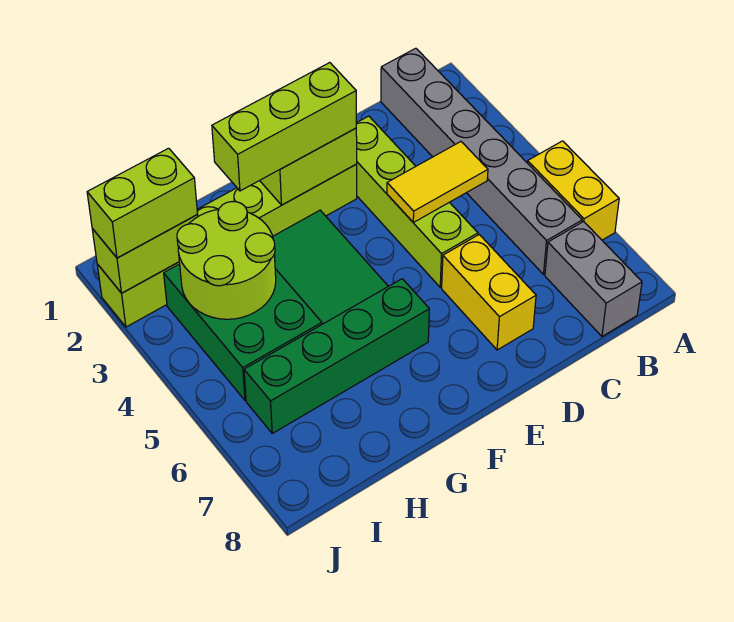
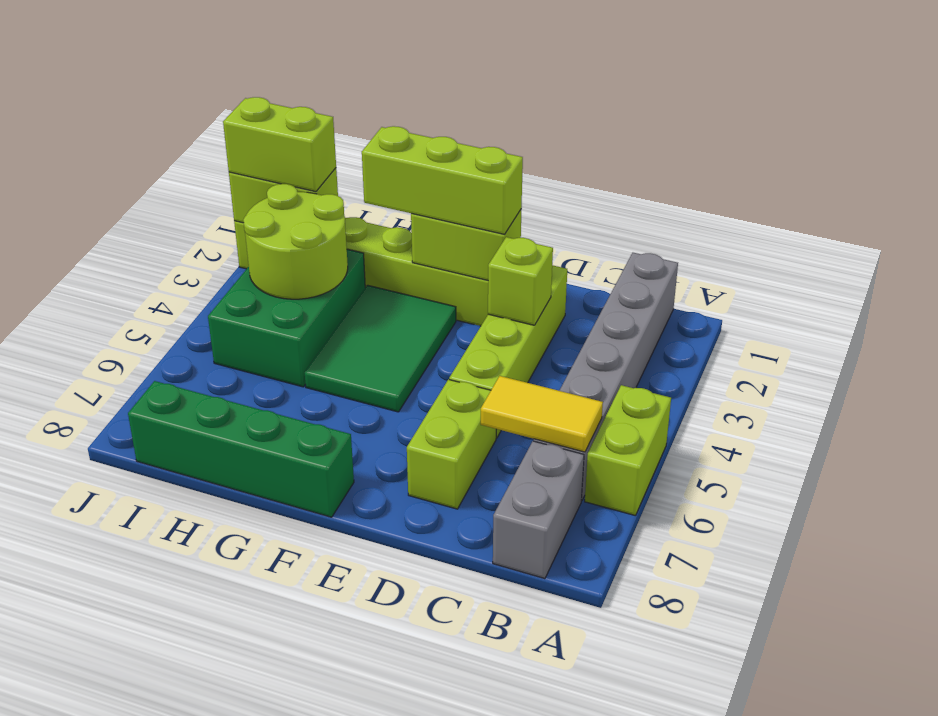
yellow 1x2 brick [527,141,619,240] -> lime 1x2 brick [585,385,671,516]
yellow 1x2 tile [387,142,488,222] -> yellow 1x2 tile moved to [481,376,603,452]
none -> lime 1x1 brick [488,237,553,325]
yellow 1x2 brick [442,235,536,350] -> lime 1x2 brick [407,379,496,509]
green 1x4 brick [244,279,429,433] -> green 1x4 brick moved to [128,381,354,517]

